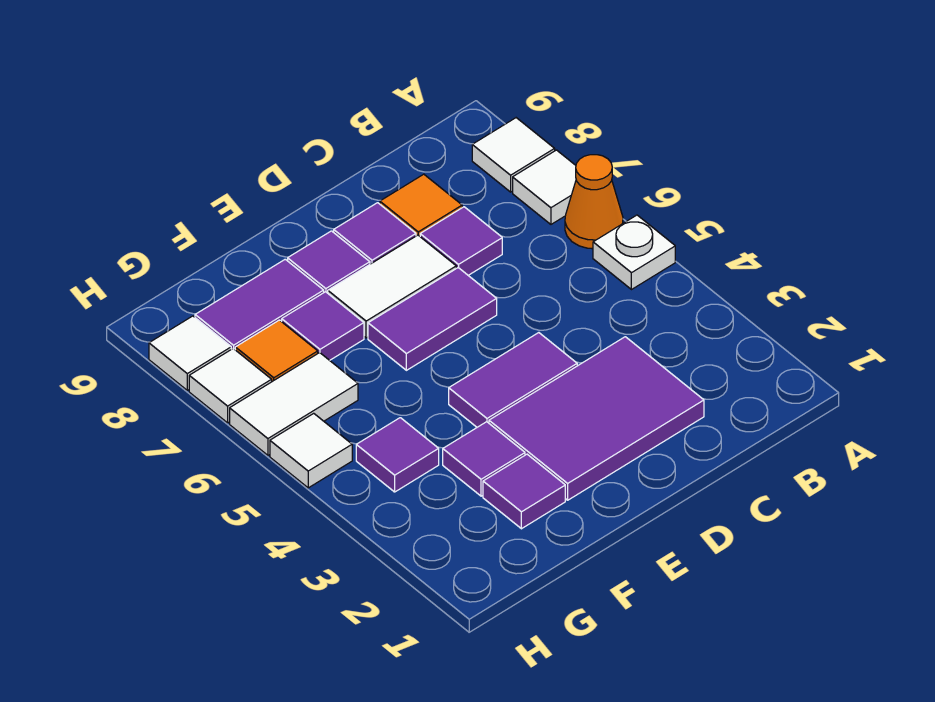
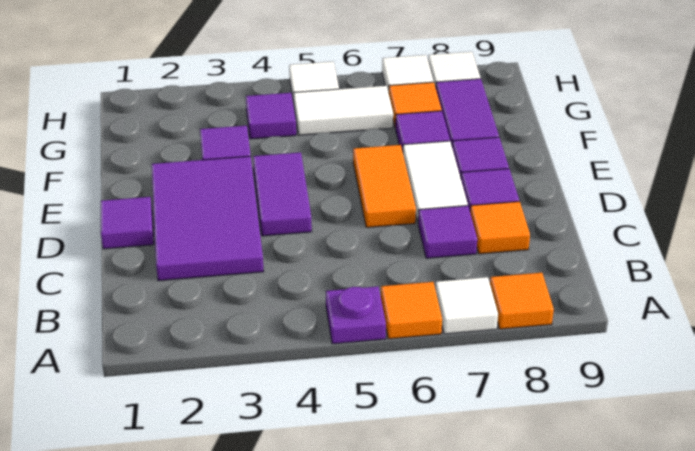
white 1x1 plate [593,215,675,290] -> purple 1x1 plate [326,286,386,344]
orange 1x1 cone [565,155,623,249] -> orange 1x1 tile [381,282,442,339]
white 1x1 tile [472,118,555,192] -> orange 1x1 tile [490,273,554,329]
purple 1x2 tile [368,268,497,370] -> orange 1x2 tile [353,145,416,227]
purple 1x1 tile [483,454,565,529] -> purple 1x1 tile moved to [101,197,154,249]
white 1x2 tile [230,353,358,455] -> white 1x2 tile turned to [294,86,393,135]

